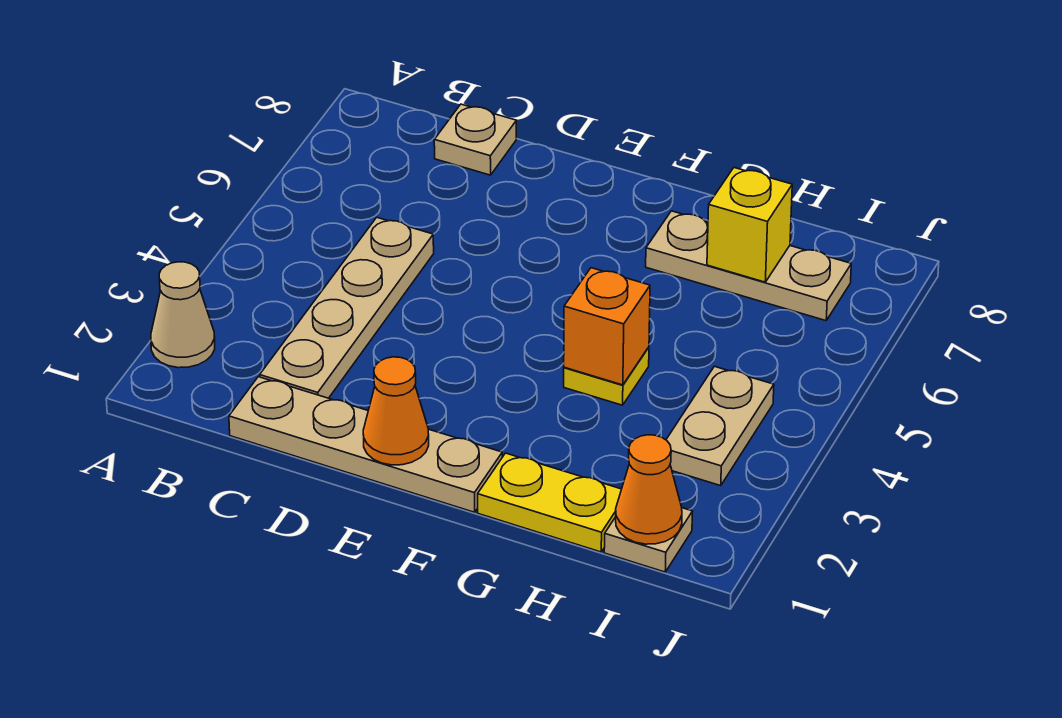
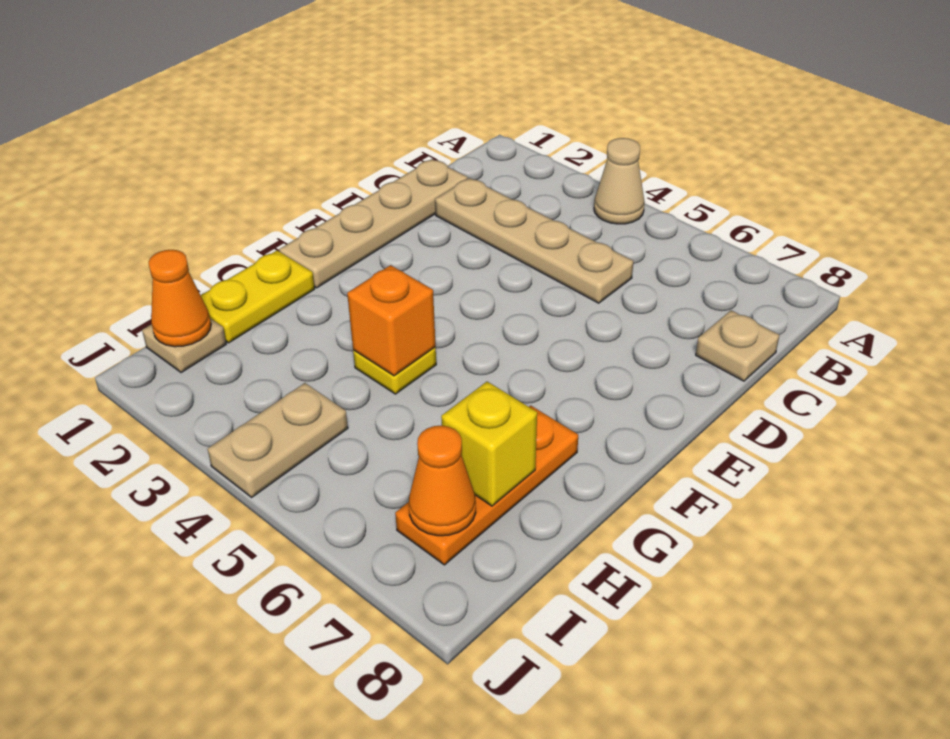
tan 1x1 cone [151,262,215,368] -> tan 1x1 cone moved to [594,138,645,224]
orange 1x1 cone [363,357,429,465] -> orange 1x1 cone moved to [409,425,476,536]
tan 1x3 plate [646,211,851,321] -> orange 1x3 plate [395,406,578,565]
tan 1x2 plate [666,366,774,486] -> tan 1x2 plate turned to [208,383,348,497]

